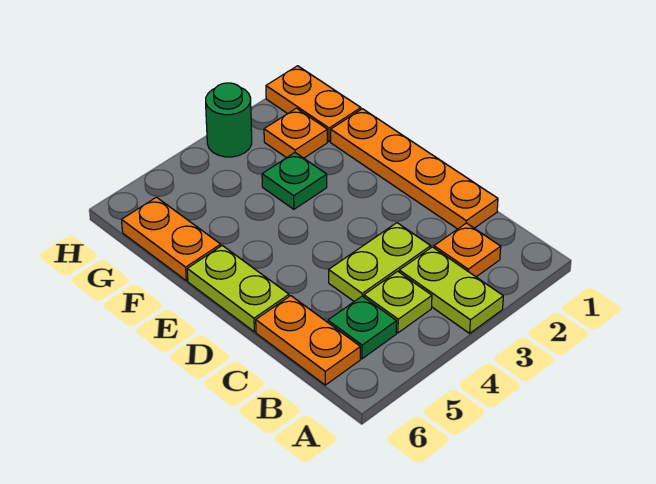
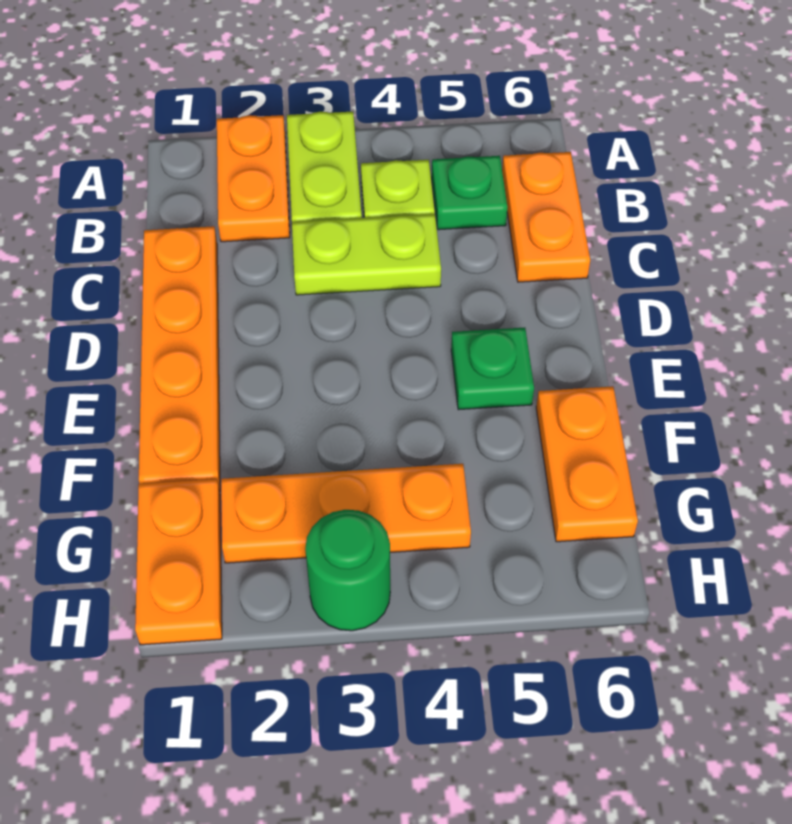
orange 1x1 plate [434,223,501,277] -> orange 1x2 plate [217,115,290,242]
lime 1x2 plate [187,246,289,332] -> none
green 1x1 plate [262,153,327,209] -> green 1x1 plate moved to [451,328,534,410]
orange 1x1 plate [264,108,327,158] -> orange 1x3 plate [221,464,471,563]

